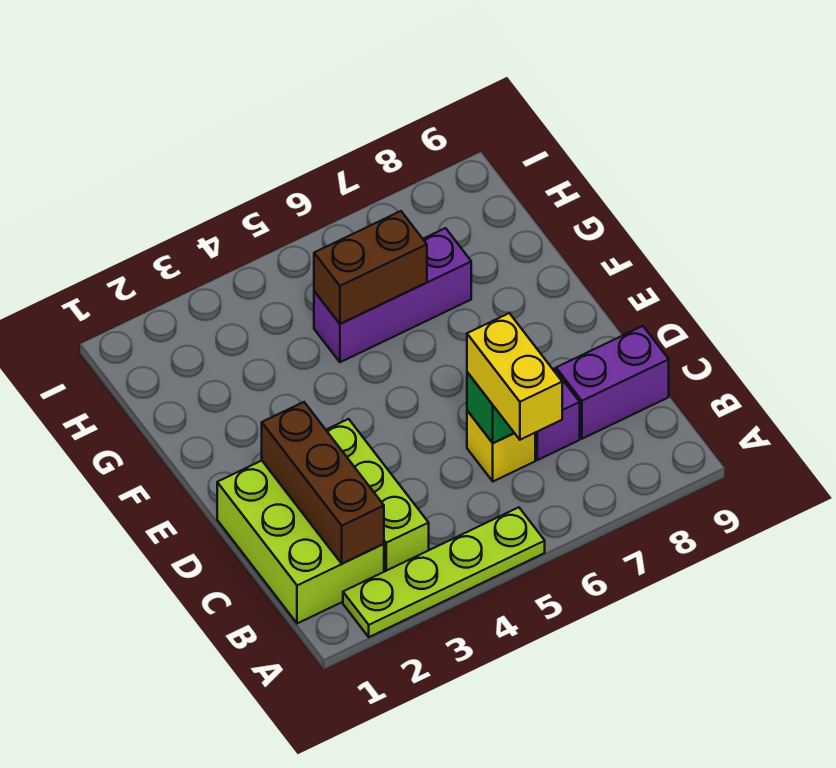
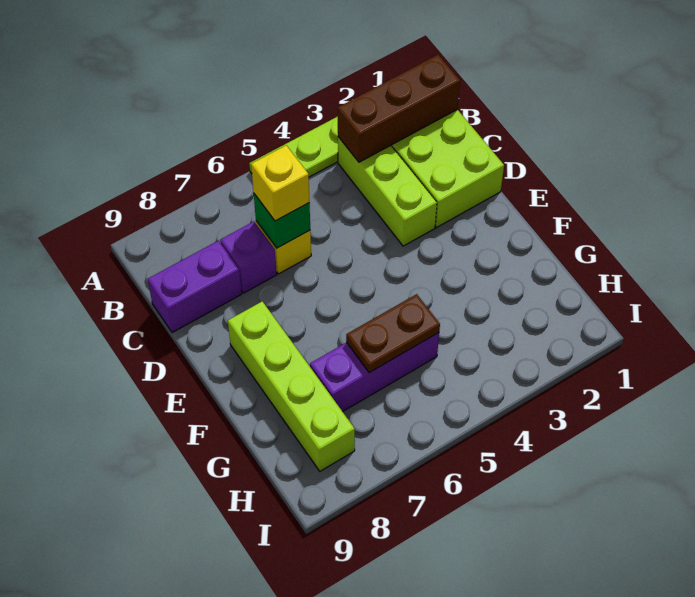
brown 1x3 brick [262,402,384,563] -> brown 1x3 brick turned to [338,55,460,162]
yellow 1x2 brick [467,313,562,440] -> yellow 1x1 brick [251,145,309,221]
none -> lime 1x4 brick [228,301,355,471]
brown 1x2 brick [314,211,427,324] -> brown 1x2 plate [346,294,440,373]

